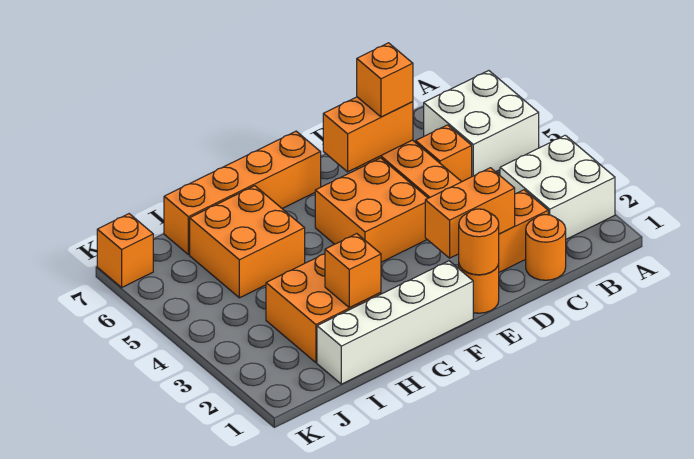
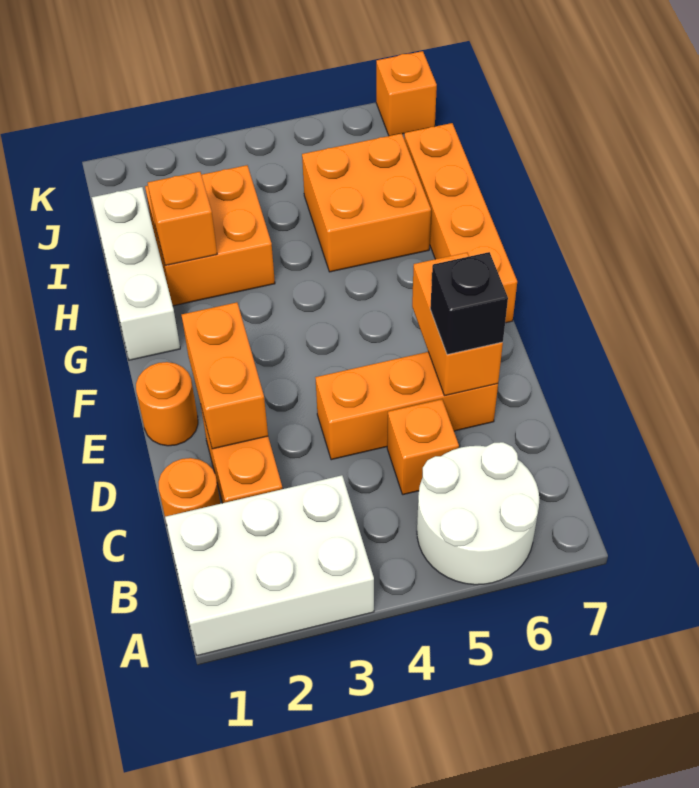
white 2x2 brick [500,135,615,239] -> white 2x3 brick [165,475,374,656]
white 2x2 brick [424,71,539,176] -> white 2x2 round brick [417,442,539,585]
orange 1x1 brick [357,43,413,117] -> black 1x1 brick [430,252,508,355]
orange 1x1 round brick [459,209,499,275] -> none
orange 2x2 brick [315,158,428,262] -> none
white 1x4 brick [317,261,473,384] -> white 1x3 brick [92,187,180,360]

